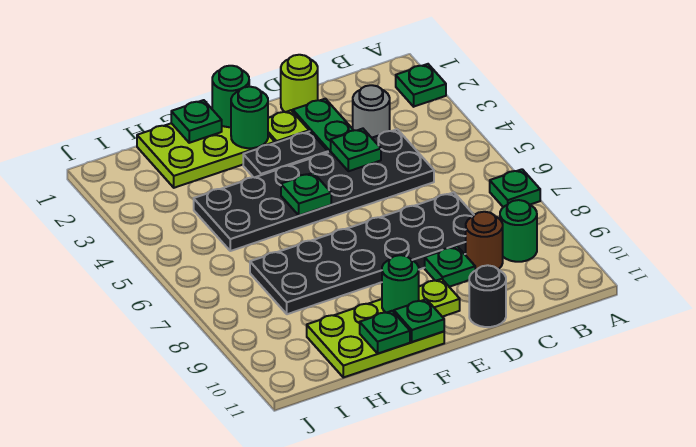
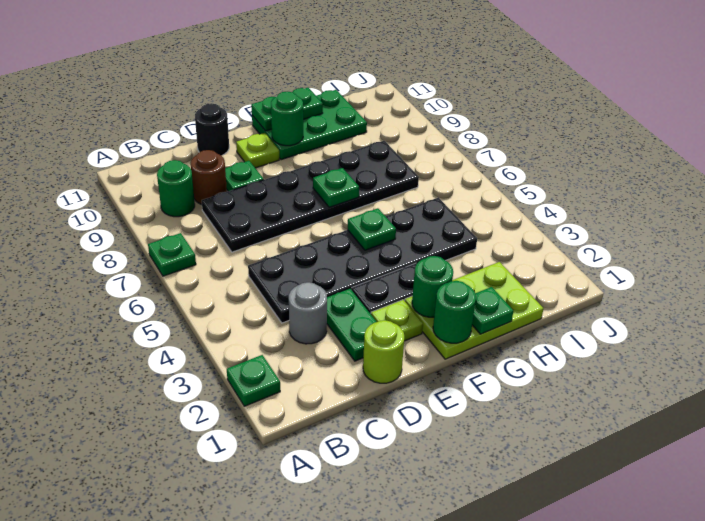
green 1x1 plate [331,129,381,171] -> green 1x1 plate moved to [313,168,359,207]
lime 2x3 plate [307,299,444,377] -> green 2x3 plate [252,90,367,160]

